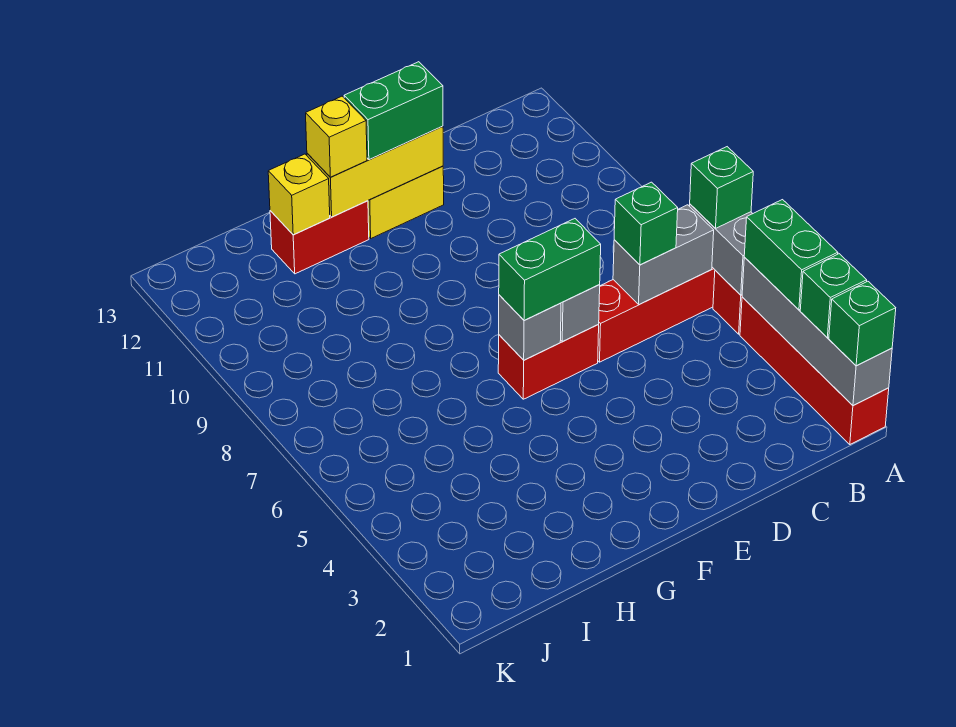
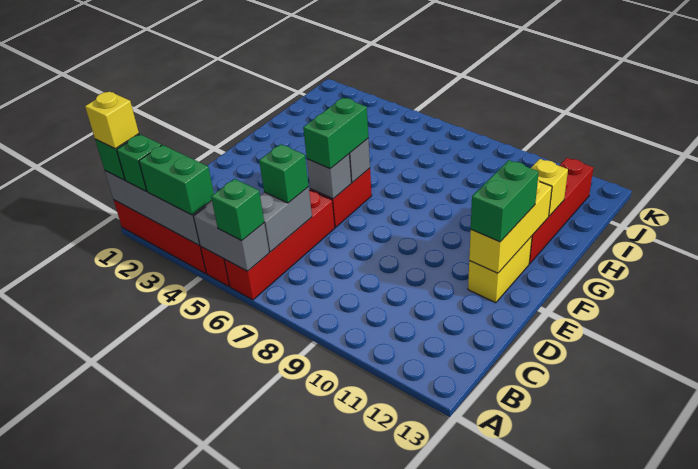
red 1x2 brick [270,201,369,274] -> red 1x4 brick [529,158,593,264]
yellow 1x1 brick [306,96,367,177] -> yellow 1x1 brick moved to [85,92,139,149]

